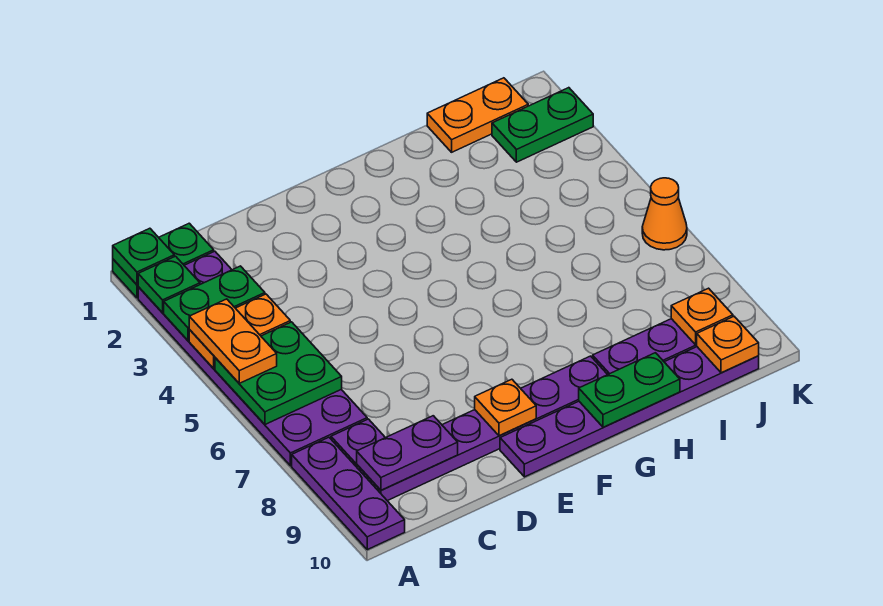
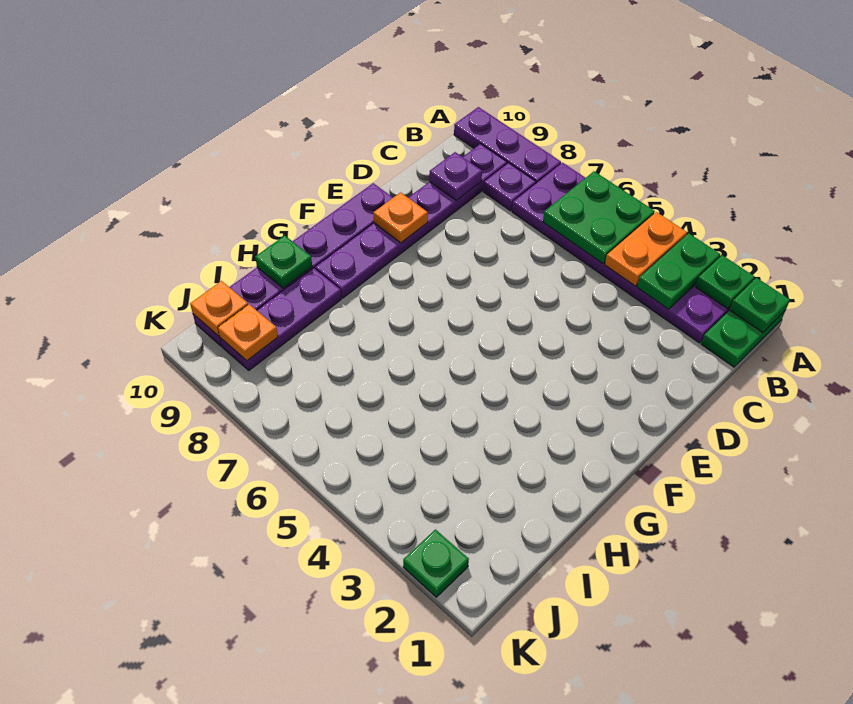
orange 1x2 plate [189,299,277,383] -> none
purple 1x2 plate [357,416,458,490] -> purple 1x1 plate [429,152,482,200]
green 1x2 plate [579,353,680,427] -> green 1x1 plate [255,236,312,288]
orange 1x2 plate [427,78,528,152] -> none
green 1x2 plate [492,88,593,162] -> green 1x1 plate [403,530,469,597]
orange 1x1 cone [642,178,687,250] -> none

